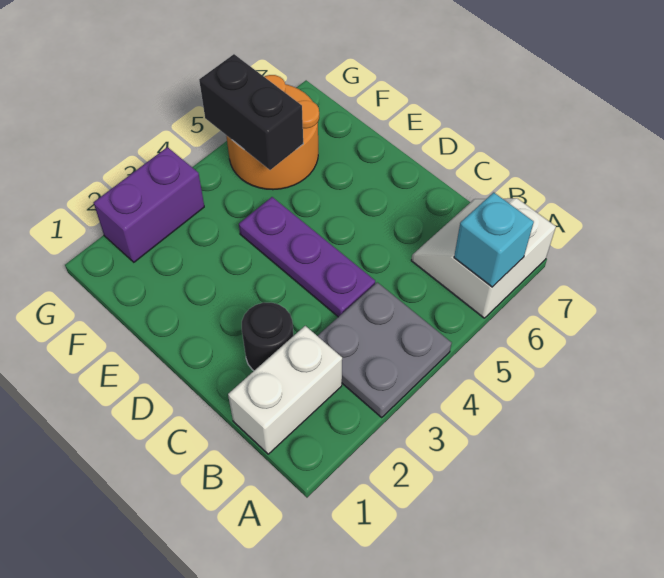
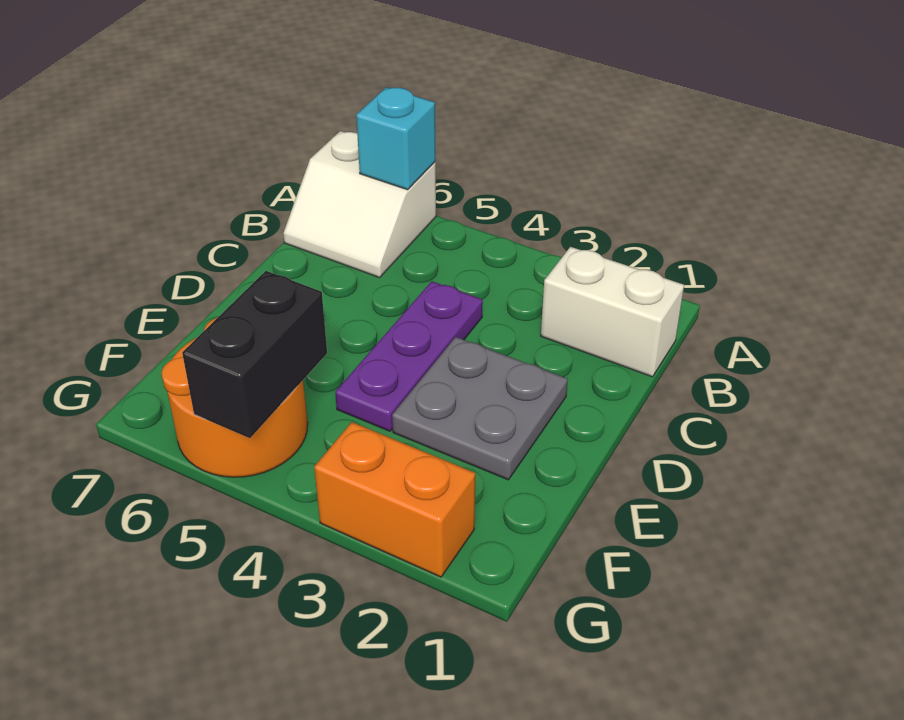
grey 2x2 plate [318,282,452,417] -> grey 2x2 plate moved to [392,337,568,480]
black 1x1 round brick [242,303,293,371] -> none
purple 1x2 brick [94,147,204,262] -> orange 1x2 brick [314,422,475,577]

